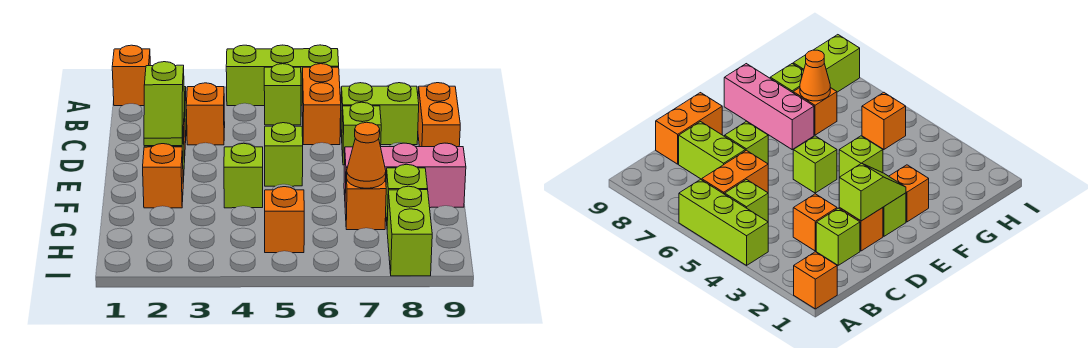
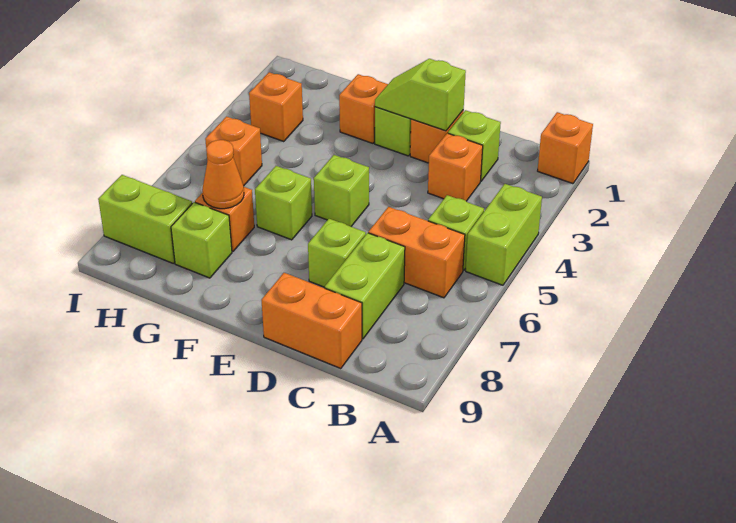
lime 1x3 brick [226,45,339,106] -> lime 1x2 brick [466,184,542,285]
lime 1x1 brick [224,143,263,208] -> lime 1x1 brick moved to [255,166,312,240]
pink 1x3 brick [344,143,466,208] -> none
none -> orange 1x1 brick [249,72,303,142]

